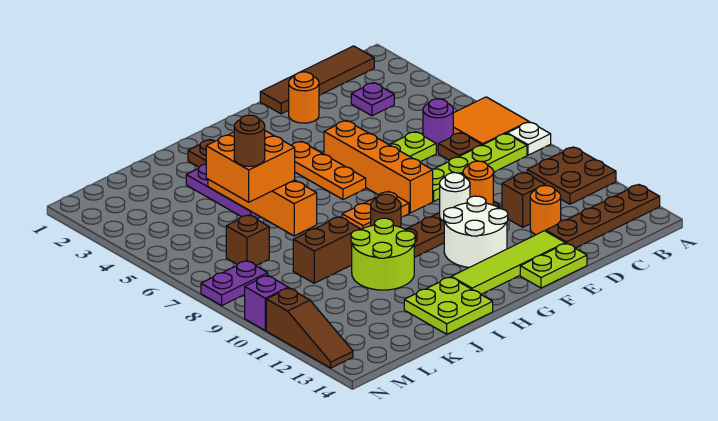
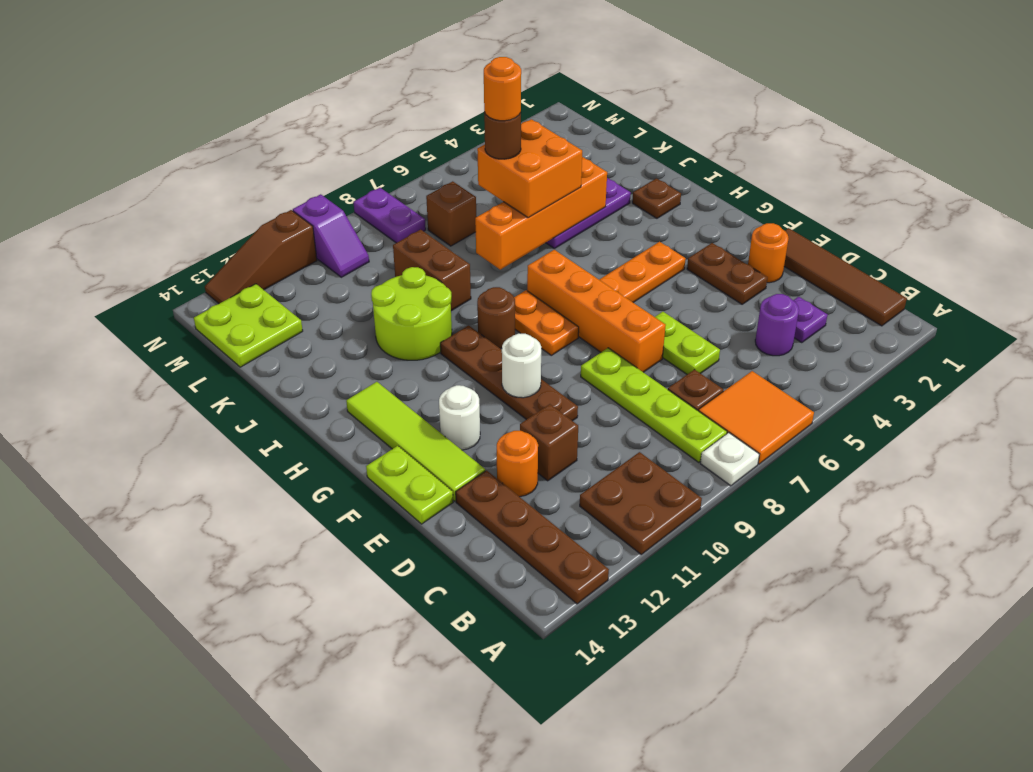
purple 1x1 round brick [423,99,453,150] -> purple 1x1 round brick moved to [755,294,799,356]
none -> brown 1x2 plate [687,243,768,304]
orange 1x1 round brick [463,161,493,205] -> orange 1x1 round brick moved to [484,57,521,121]
orange 1x4 brick [324,121,433,213] -> orange 1x4 brick turned to [527,250,666,372]
white 2x2 round brick [444,196,508,267] -> white 1x1 round brick [439,385,480,450]
lime 2x2 plate [404,277,493,334] -> lime 2x2 plate moved to [194,284,303,367]

